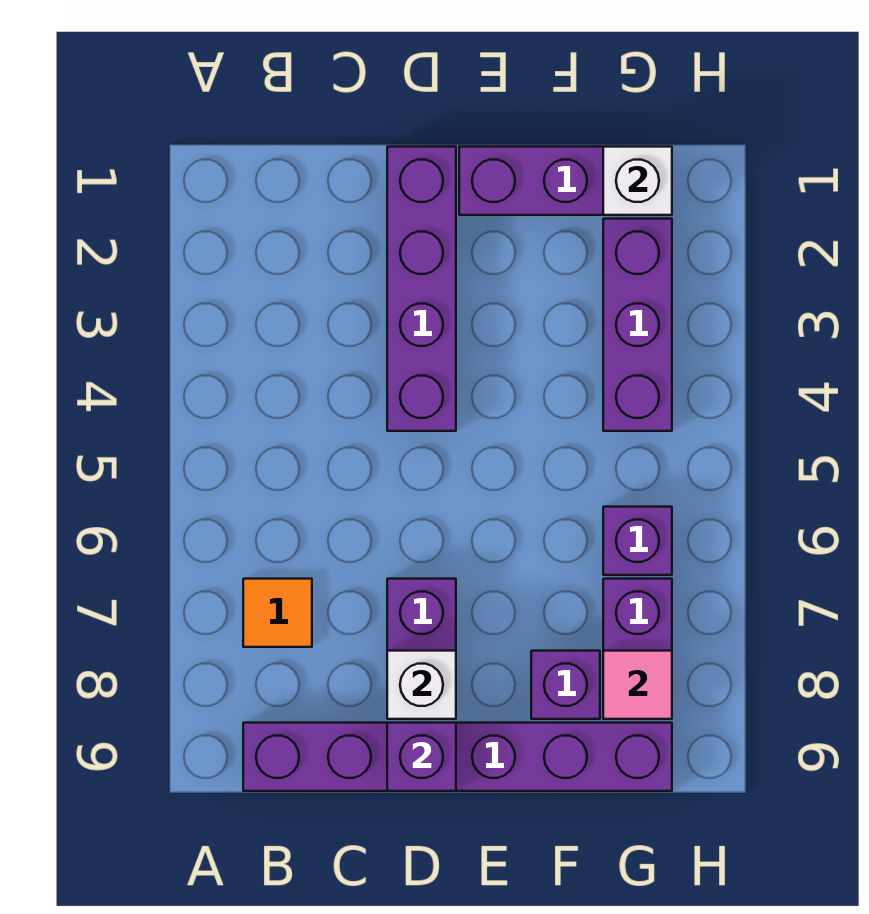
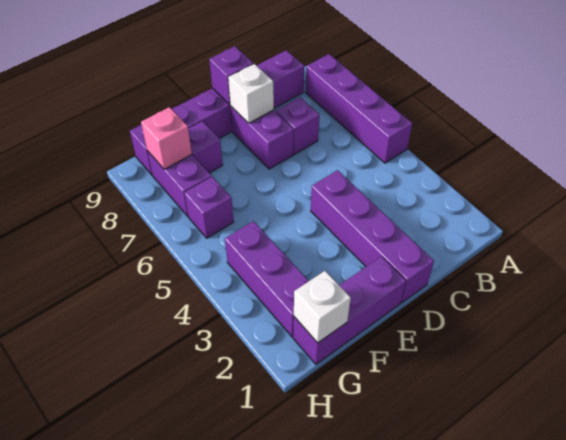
none -> purple 1x4 brick [306,54,412,163]
orange 1x1 tile [243,579,312,647] -> none
none -> purple 1x1 brick [276,97,319,154]
pink 1x1 tile [603,651,672,719] -> pink 1x1 brick [141,107,192,169]

